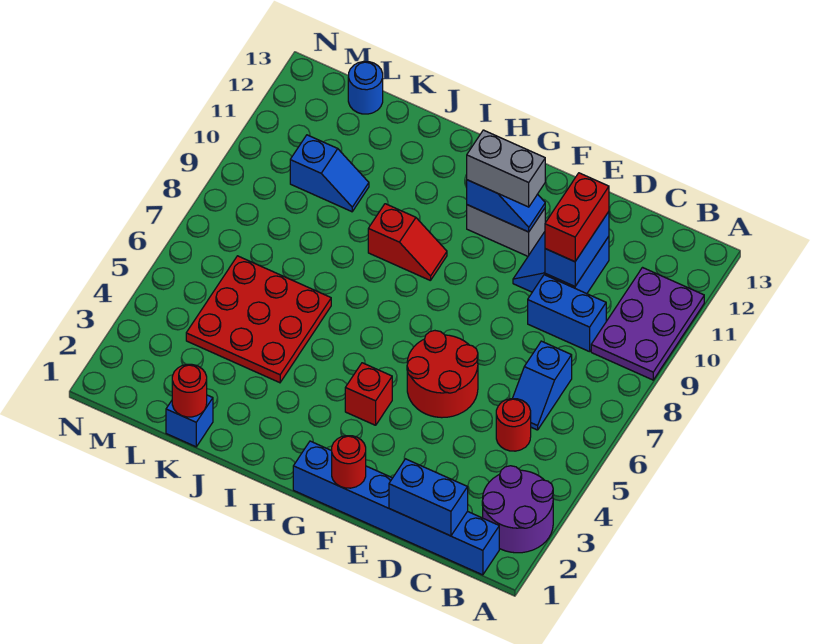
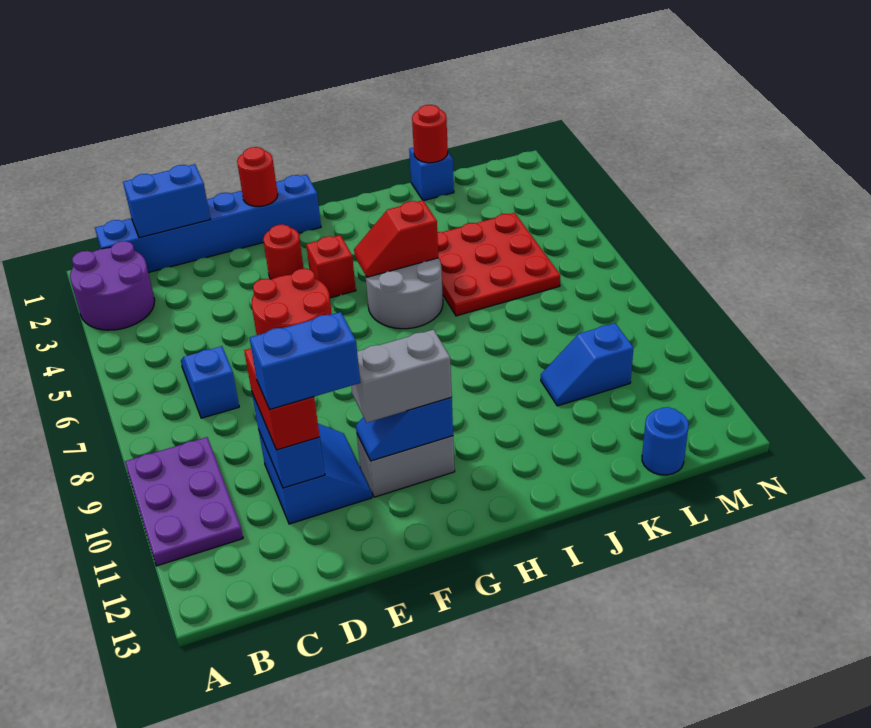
red 1x1 round brick [496,399,531,451] -> red 1x1 round brick moved to [263,224,304,279]
blue 1x2 brick [528,275,606,352] -> blue 1x2 brick moved to [250,312,360,409]
none -> grey 2x2 round brick [365,258,443,329]
red 1x2 slope [368,204,447,281] -> red 1x2 slope moved to [354,200,438,277]

